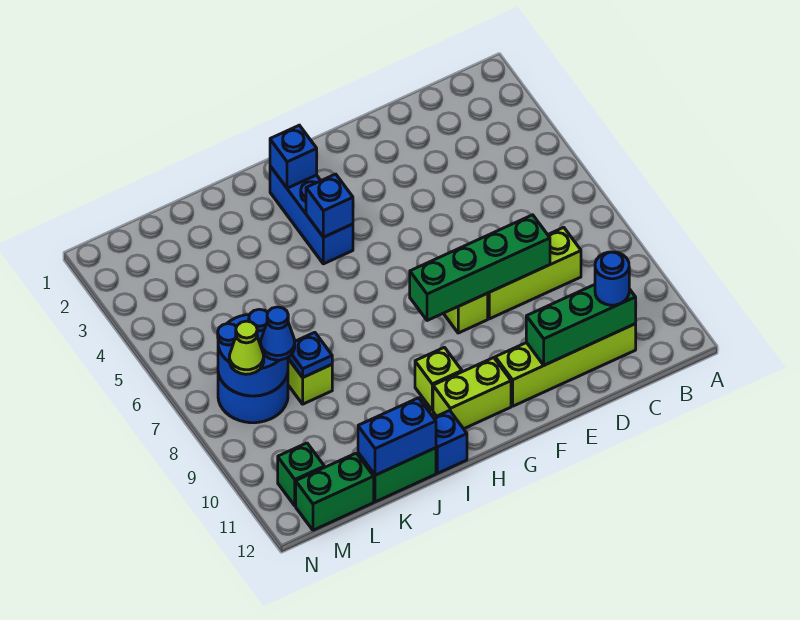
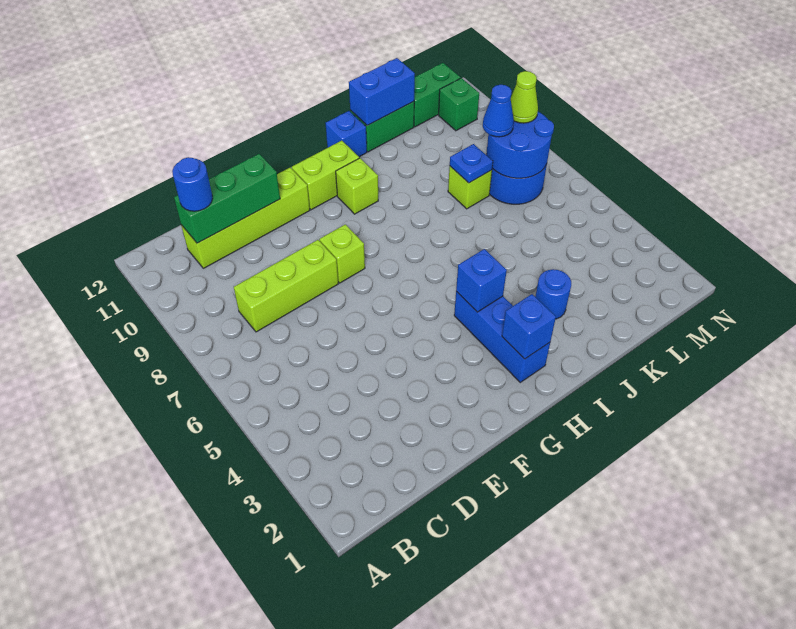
green 1x4 brick [410,215,550,321] -> none
none -> blue 1x1 round brick [535,269,571,319]

